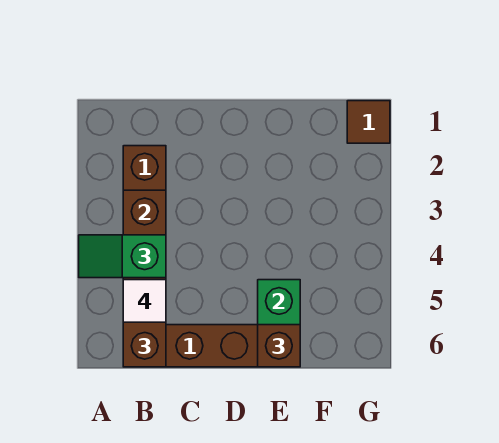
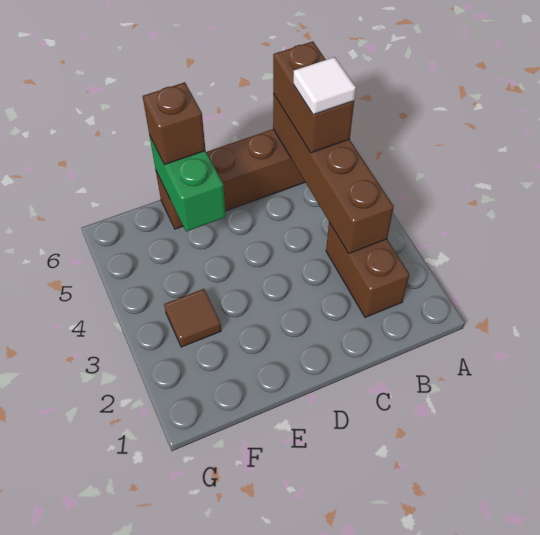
green 1x2 slope [79,235,166,278] -> none
brown 1x1 tile [347,101,390,143] -> brown 1x1 tile moved to [164,289,221,347]

